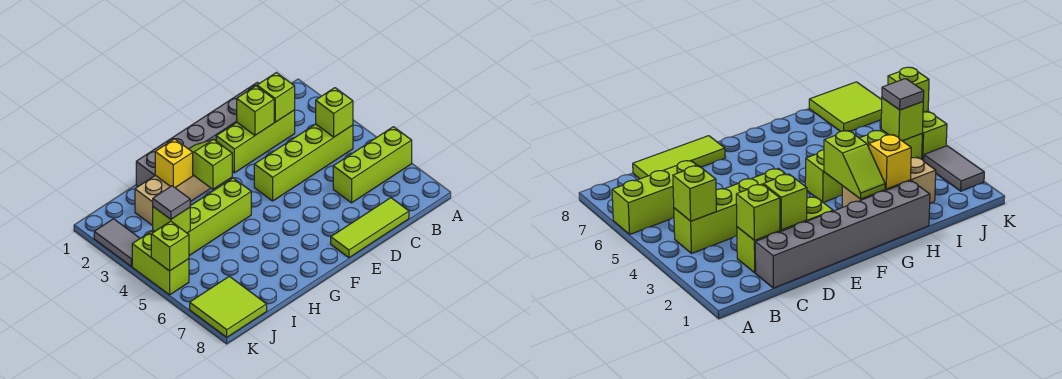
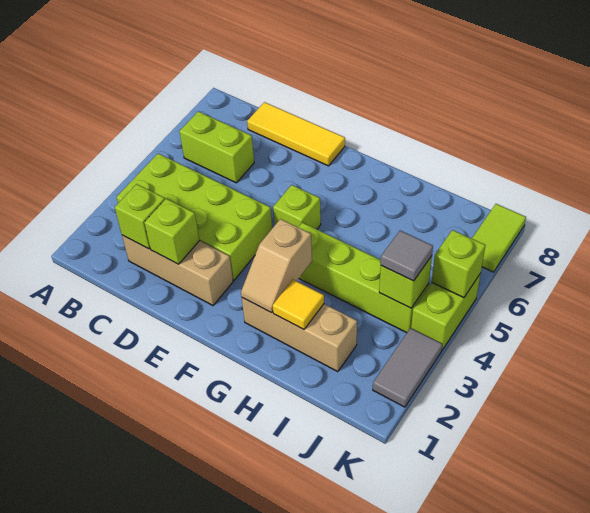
lime 1x3 brick [333,127,412,203] -> lime 1x2 brick [179,111,254,183]
lime 1x4 brick [254,124,353,201] -> lime 2x4 brick [116,154,272,280]
lime 1x1 brick [316,88,353,137] -> lime 1x1 brick moved to [273,185,321,229]
grey 1x6 brick [136,82,259,186] -> none
lime 1x3 brick [216,110,295,173] -> tan 1x3 brick [122,235,233,305]
lime 1x3 tile [331,198,409,258] -> yellow 1x3 tile [247,102,345,166]
lime 1x2 slope [189,139,232,189] -> tan 1x2 slope [241,219,312,313]
yellow 1x1 brick [155,139,193,187] -> yellow 1x1 tile [273,280,324,329]
lime 2x2 tile [190,276,267,337] -> lime 1x2 tile [472,204,526,272]

